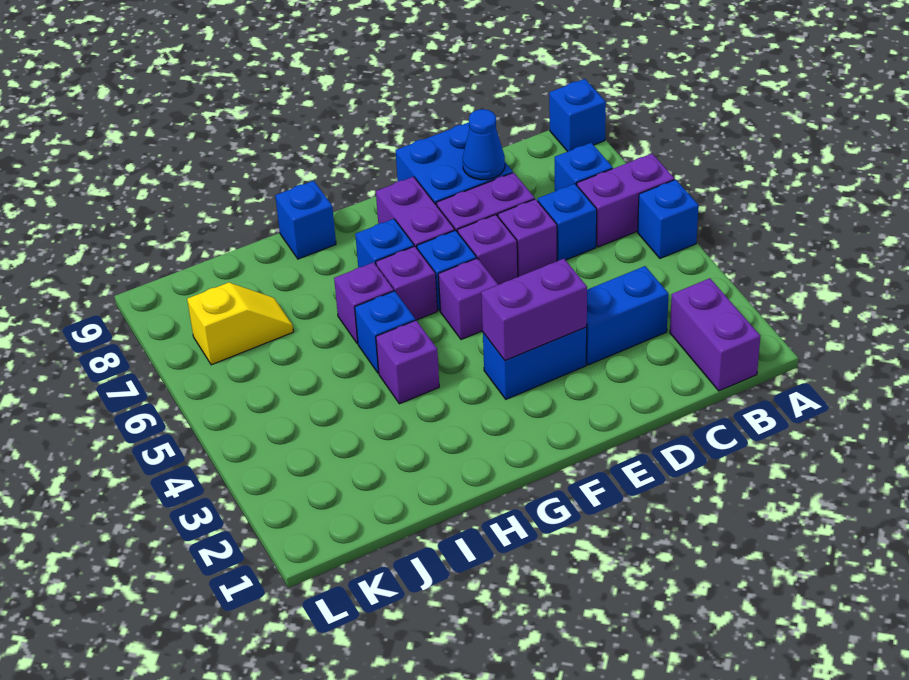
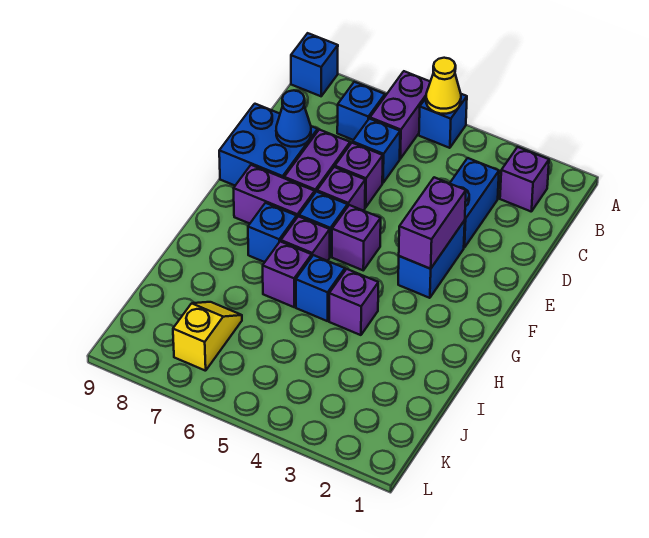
none -> yellow 1x1 cone [426,58,461,114]
purple 1x2 brick [670,278,760,391] -> purple 1x1 brick [500,147,549,212]
blue 1x1 brick [275,181,336,259] -> none

